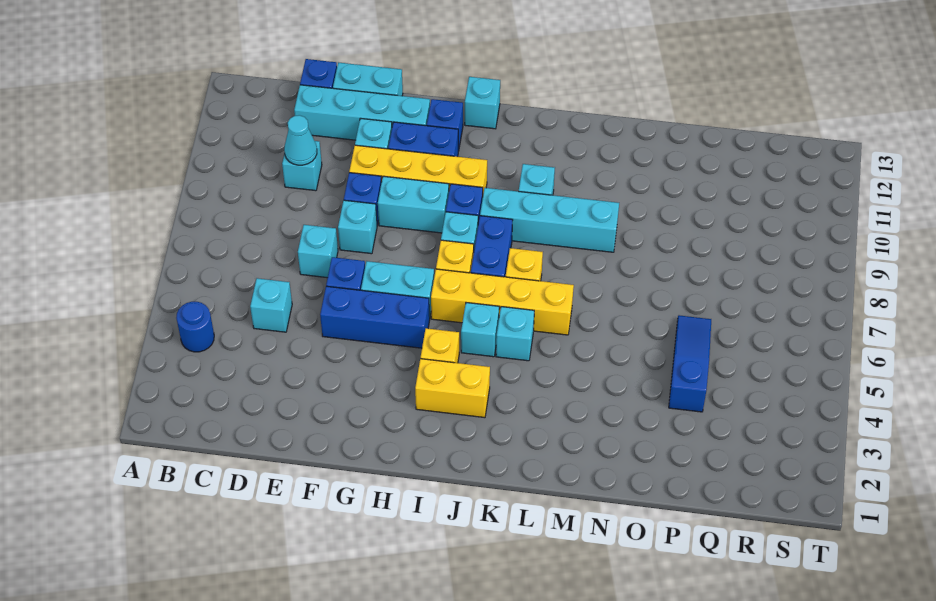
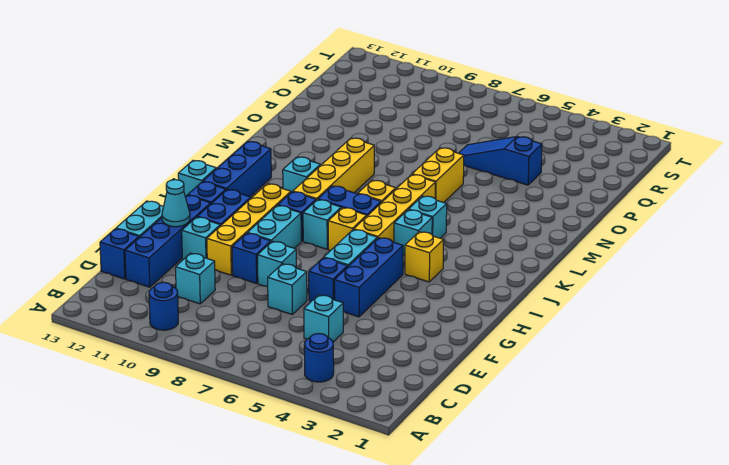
none -> blue 1x1 round brick [149,282,178,330]
cyan 1x1 cone [284,115,317,165] -> cyan 1x1 cone moved to [162,180,190,227]
cyan 1x4 brick [294,85,430,140] -> blue 1x4 brick [125,195,211,287]
yellow 1x2 brick [415,359,490,418] -> yellow 1x2 brick moved to [412,148,464,203]
none -> blue 1x3 brick [203,141,271,197]
cyan 1x4 brick [480,188,619,252] -> yellow 1x4 brick [293,138,374,200]

